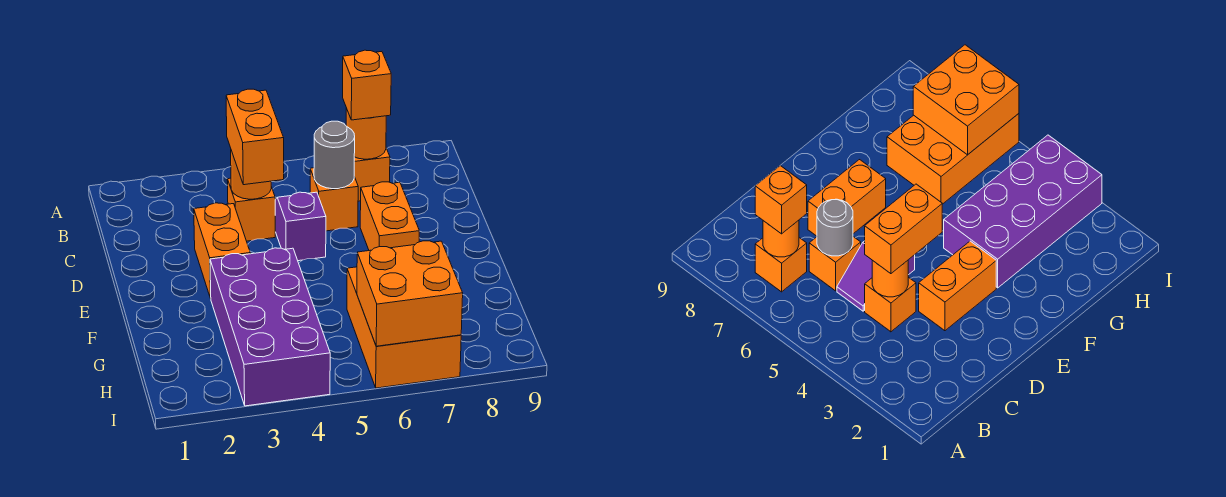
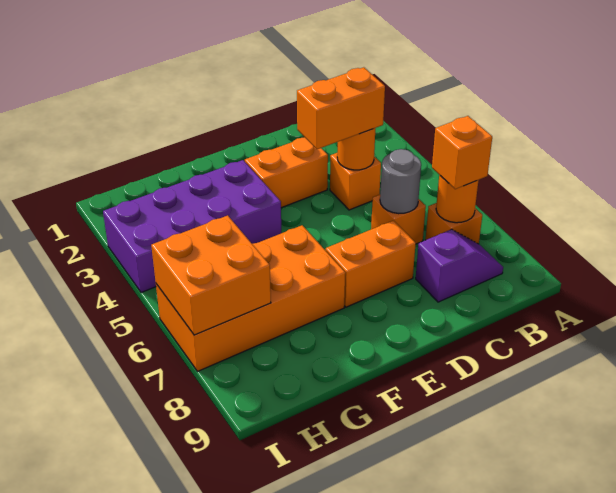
purple 1x2 slope [275,192,326,261] -> purple 1x2 slope moved to [416,229,503,302]
orange 2x3 brick [347,267,461,388] -> orange 2x4 brick [156,225,345,371]

